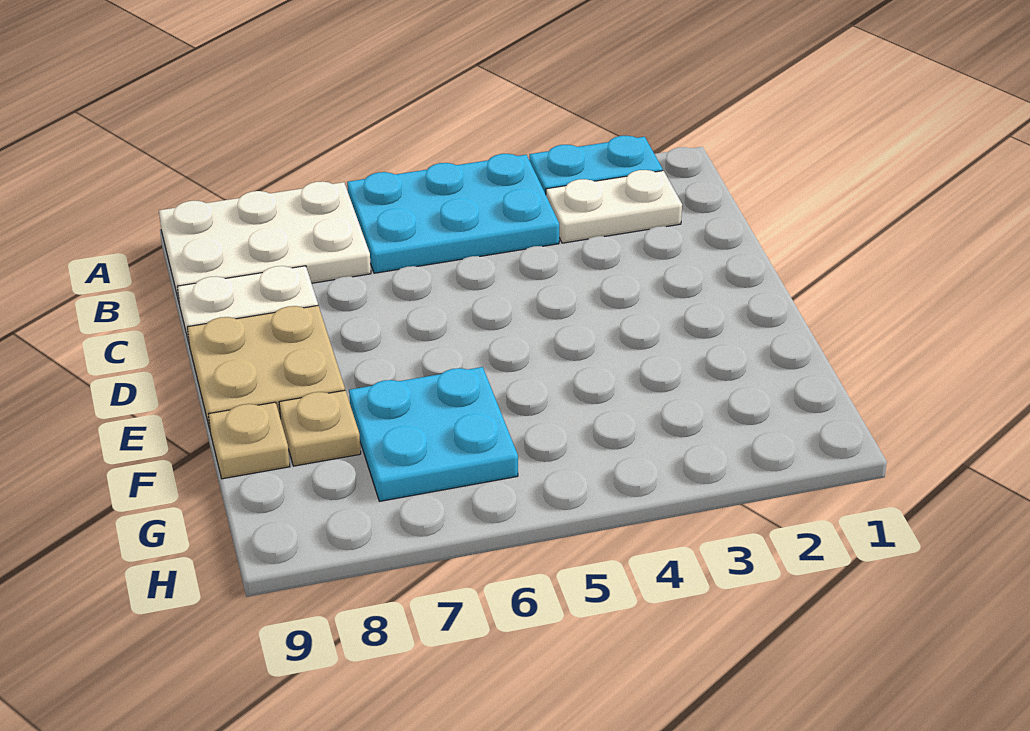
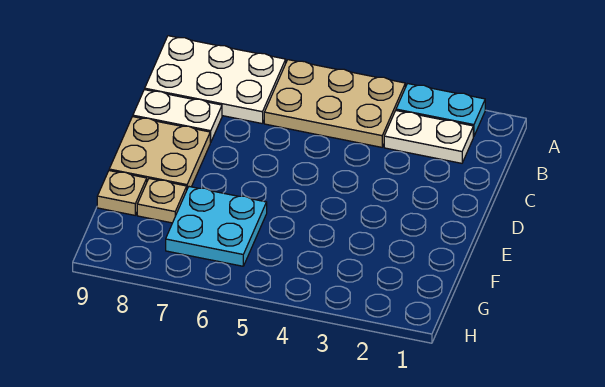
cyan 2x3 plate [347,154,559,273] -> tan 2x3 plate [264,60,405,147]

